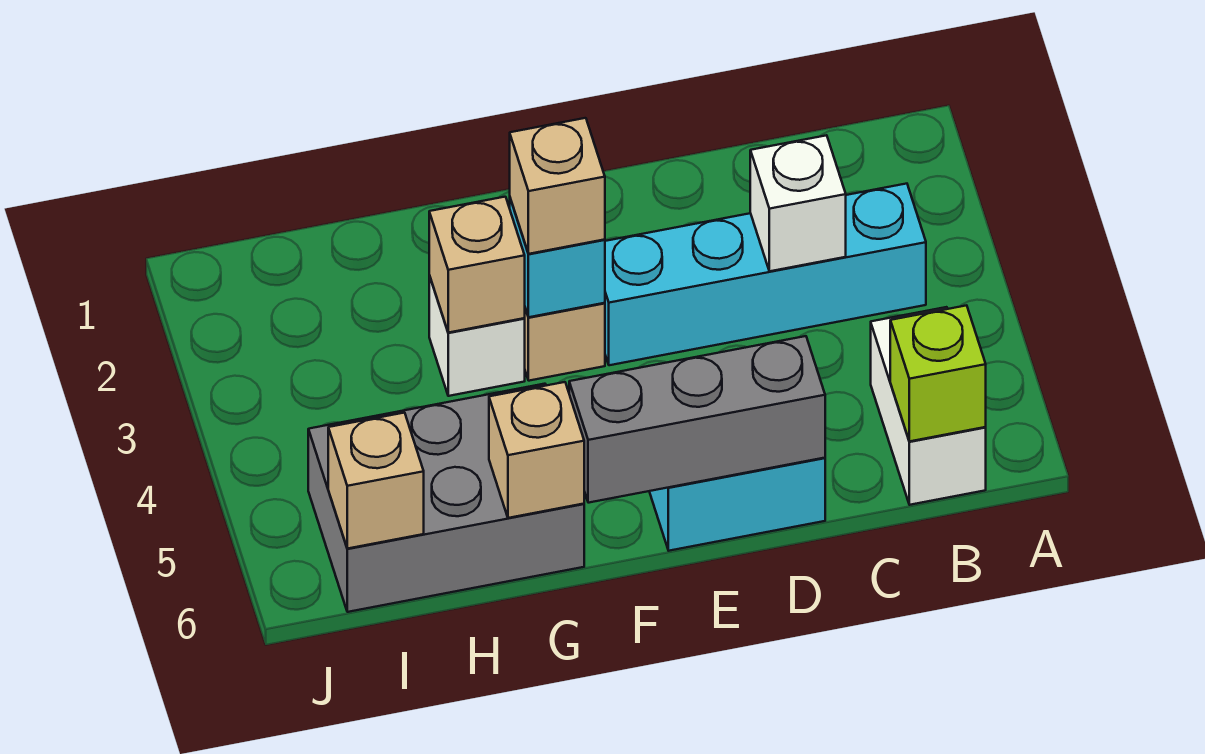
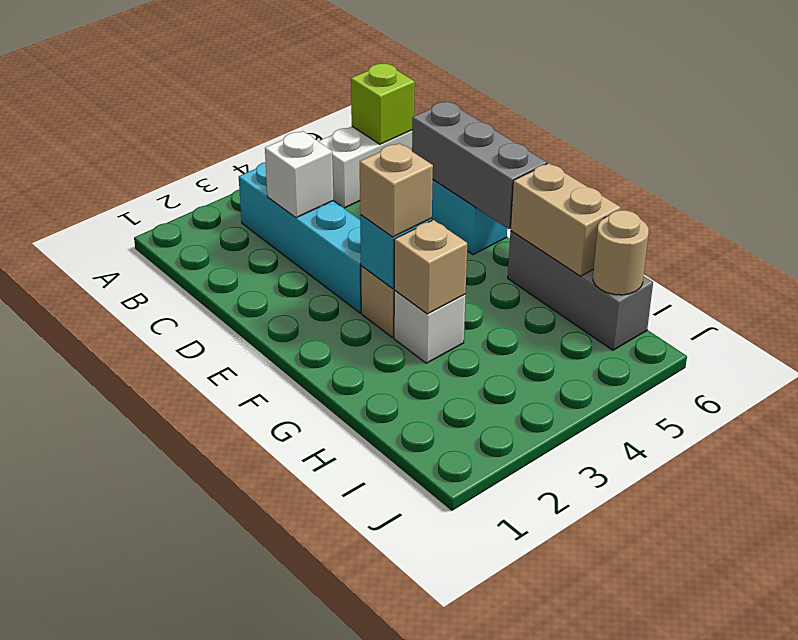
grey 2x3 brick [308,384,584,612] -> grey 1x3 brick [508,231,653,350]
tan 1x1 brick [489,382,584,518] -> tan 1x2 brick [511,163,621,276]
tan 1x1 brick [328,413,424,549] -> tan 1x1 round brick [593,210,649,295]

